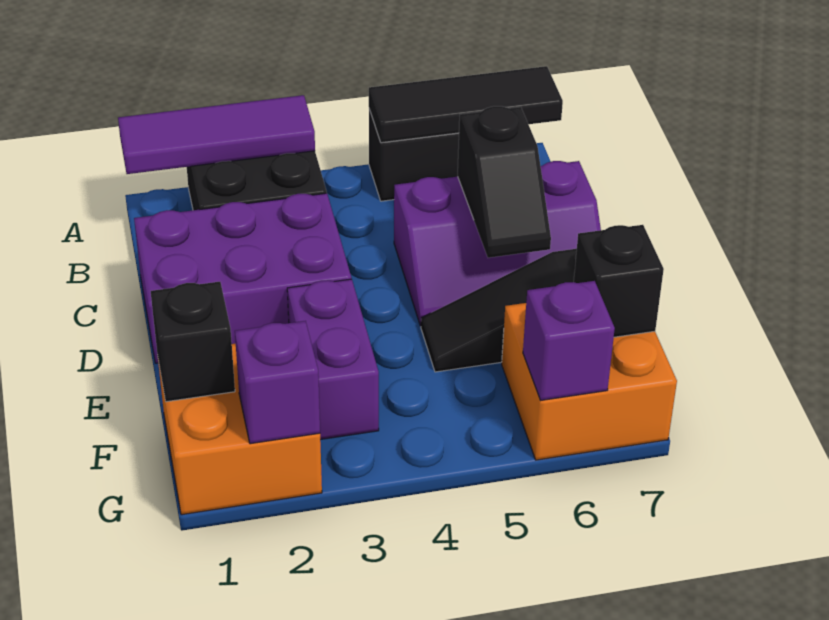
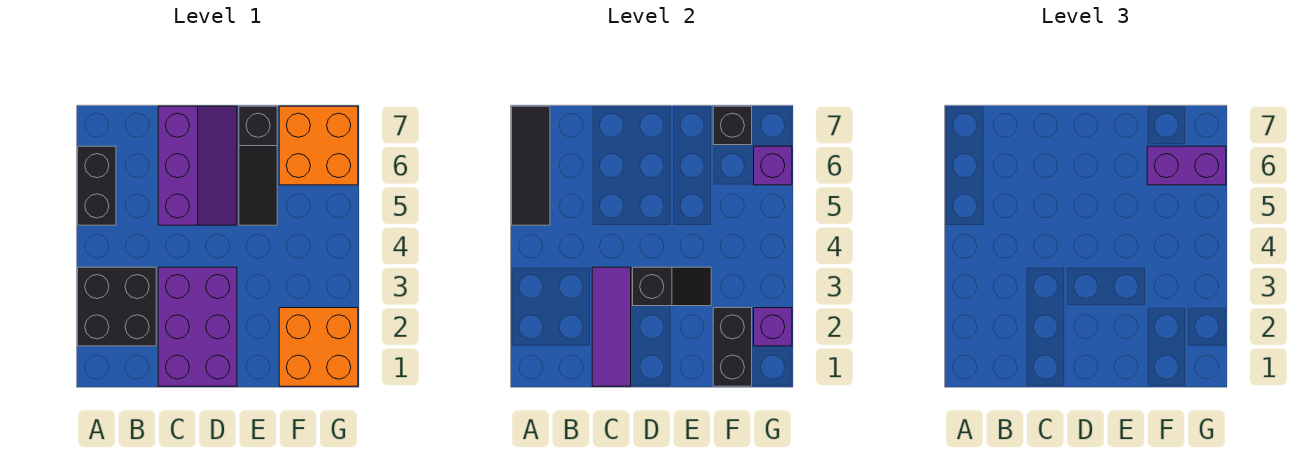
purple 1x3 tile [118,95,315,174] -> purple 1x3 tile moved to [592,267,631,386]
black 1x2 slope [458,106,551,258] -> black 1x2 slope moved to [633,267,711,306]
purple 1x2 brick [287,279,379,440] -> purple 1x2 brick moved to [1147,146,1226,185]
black 1x1 brick [151,282,235,402] -> black 1x2 brick [713,308,752,386]

